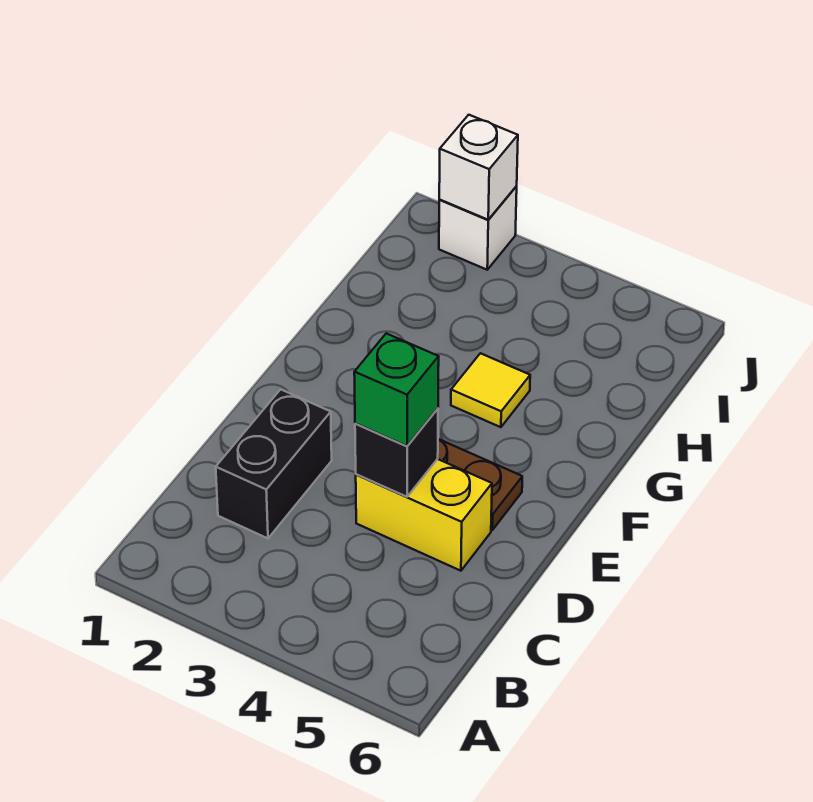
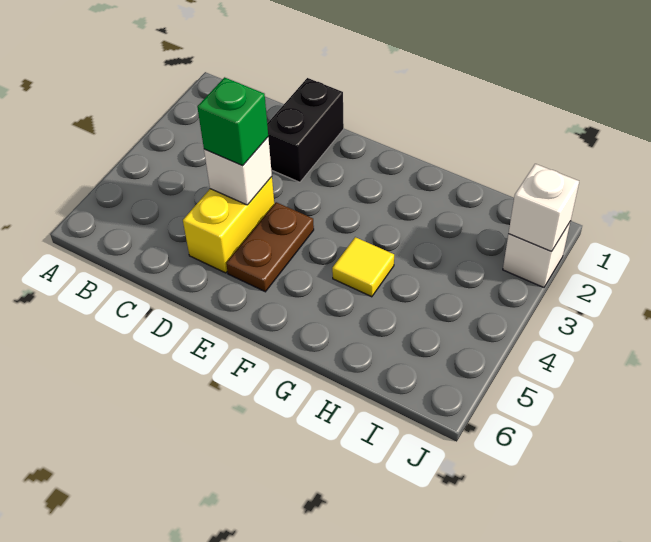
black 1x2 brick [216,389,332,538] -> black 1x2 brick turned to [267,78,344,182]
black 1x1 brick [355,409,438,497] -> white 1x1 brick [204,137,272,205]

